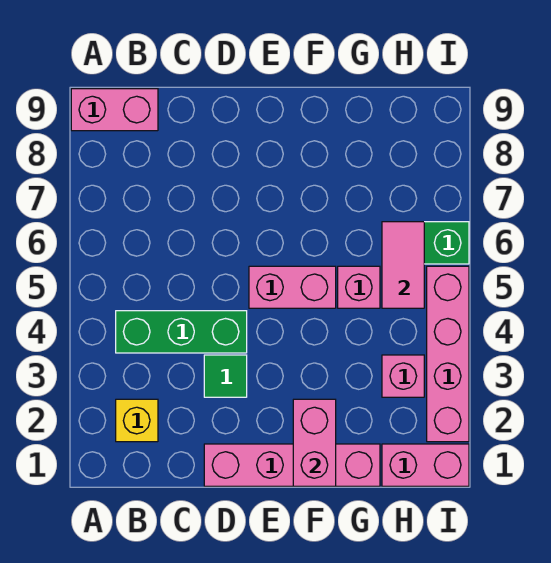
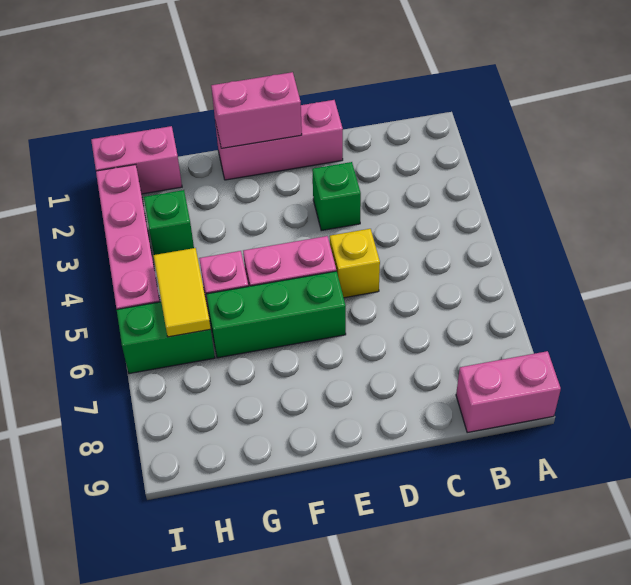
yellow 1x1 brick [116,399,158,442] -> yellow 1x1 brick moved to [330,229,380,298]
green 1x3 brick [116,311,247,353] -> green 1x3 brick moved to [206,271,346,358]
pink 1x4 brick [204,444,380,486] -> pink 1x3 brick [215,100,343,180]
green 1x1 tile [204,355,247,397] -> green 1x1 brick [312,162,361,231]
pink 1x2 brick [293,399,336,486] -> pink 1x2 brick turned to [211,72,302,148]
pink 1x1 brick [382,355,424,397] -> green 1x1 brick [144,190,194,255]
pink 1x2 tile [382,222,424,308] -> yellow 1x2 tile [153,248,211,337]

